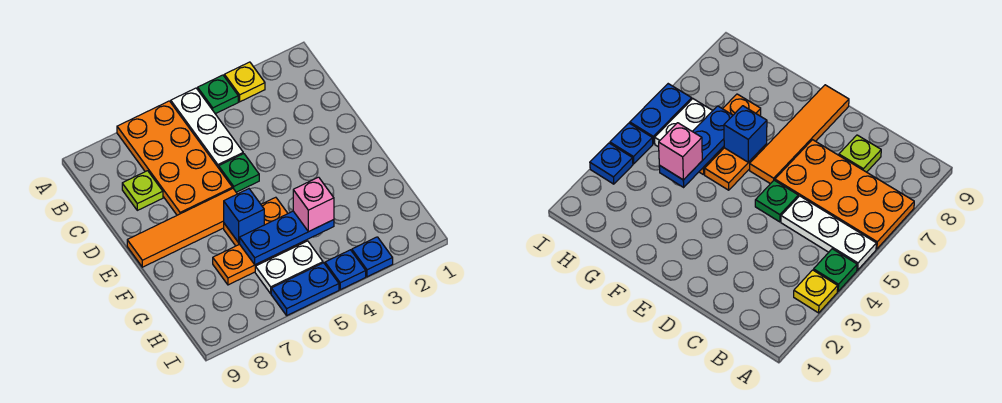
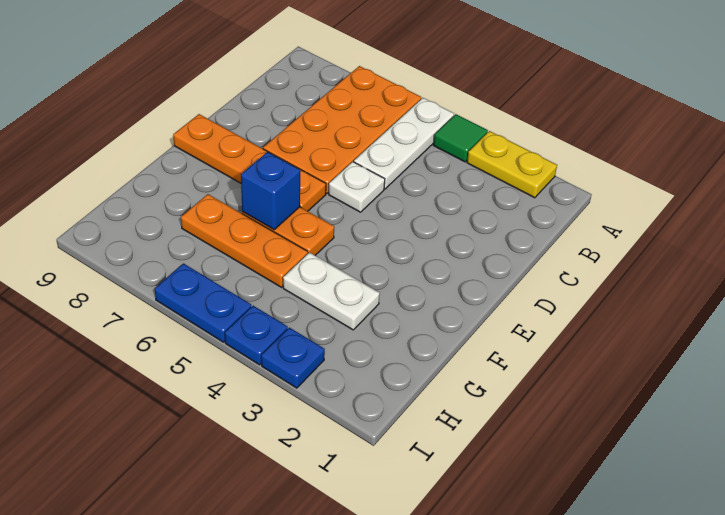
yellow 1x1 plate [224,62,265,102] -> yellow 1x2 plate [467,131,557,198]
green 1x1 plate [198,75,238,114] -> green 1x1 tile [433,114,488,162]
lime 1x1 plate [122,171,163,210] -> none
green 1x1 plate [219,154,259,192] -> white 1x1 plate [329,162,385,212]
orange 1x4 tile [127,188,237,267] -> orange 1x4 plate [173,114,326,211]
blue 1x3 plate [240,211,334,265] -> none
pink 1x1 brick [293,177,334,231] -> none
white 1x2 plate [255,241,323,294] -> white 1x2 plate moved to [283,253,380,330]

